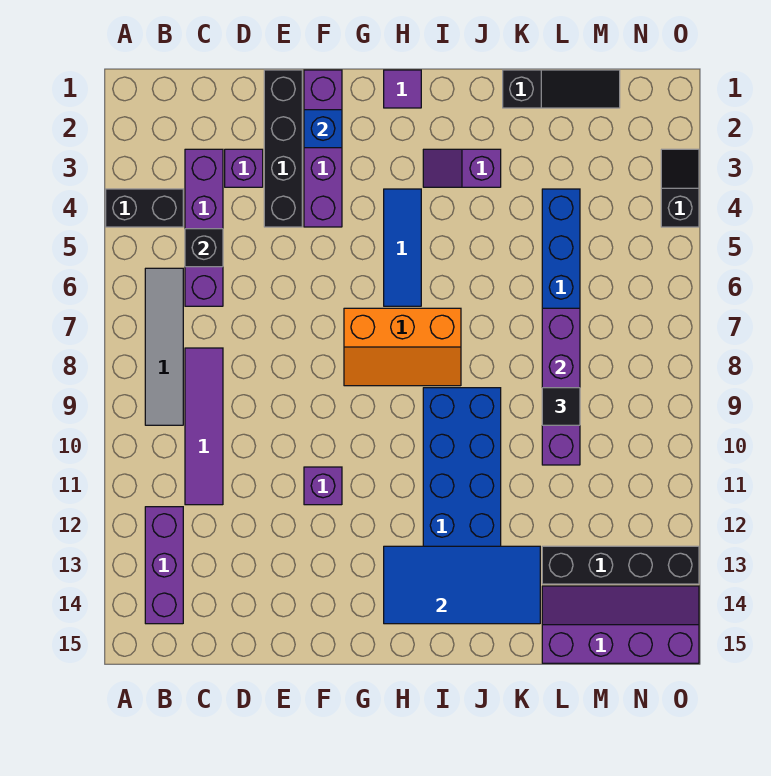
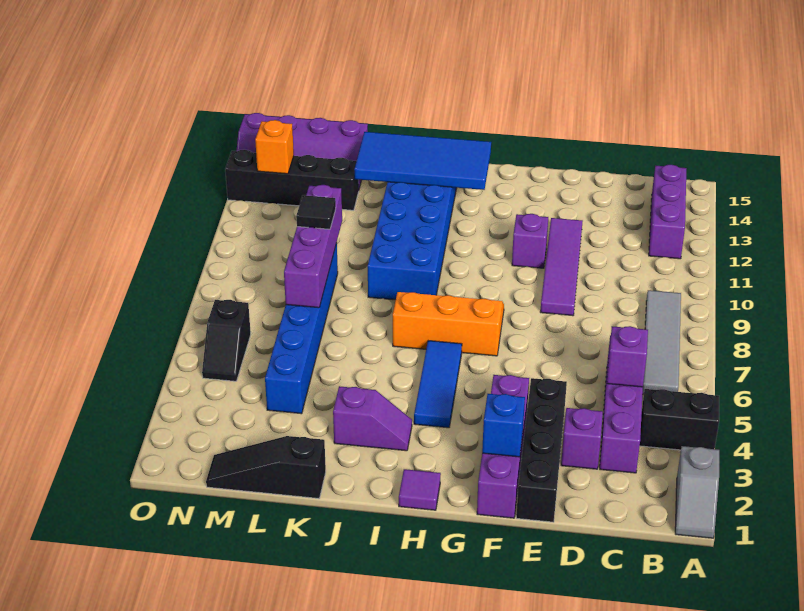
none -> grey 1x2 slope [675,446,719,538]
black 1x1 brick [185,229,223,267] -> purple 1x1 brick [607,326,648,387]
purple 1x4 tile [185,348,223,505] -> purple 1x4 tile moved to [540,218,583,316]
none -> orange 1x1 brick [255,120,294,174]
black 1x2 slope [661,149,699,227] -> black 1x2 slope moved to [202,300,251,381]

